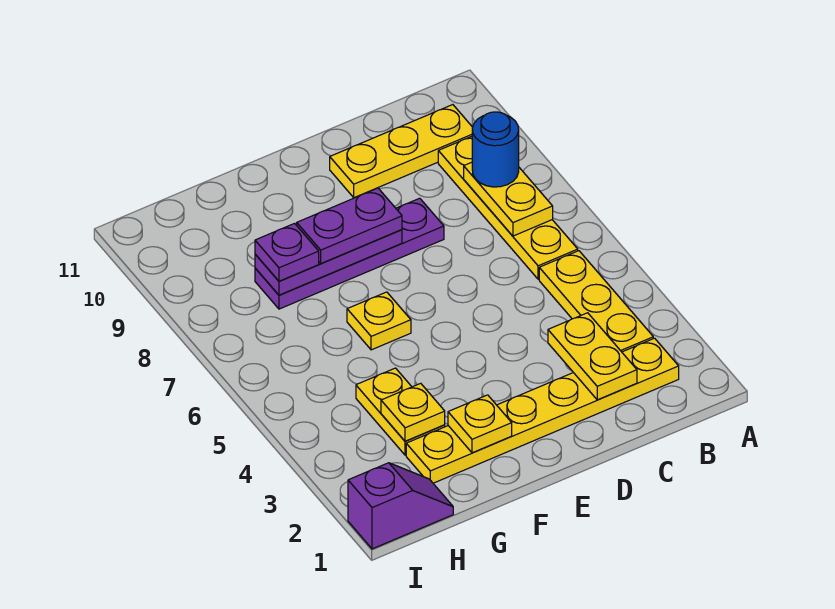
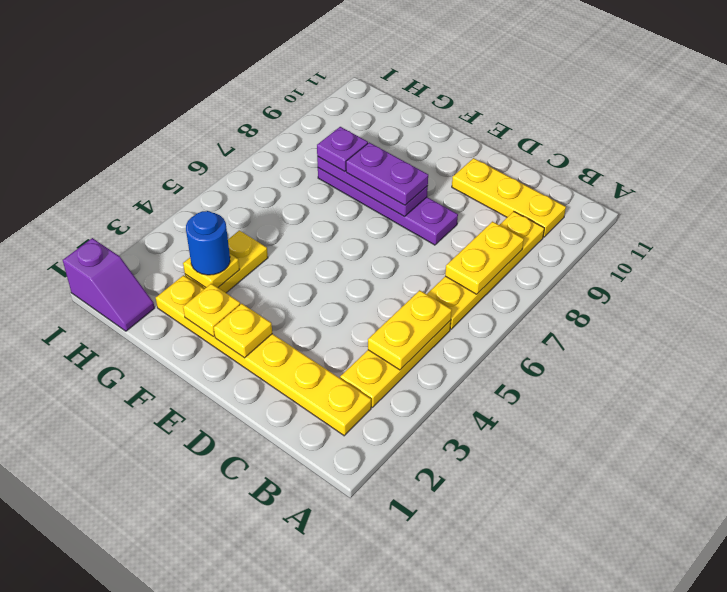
blue 1x1 round brick [472,112,519,187] -> blue 1x1 round brick moved to [186,211,230,275]
yellow 1x2 plate [548,313,637,400] -> yellow 1x2 plate moved to [368,290,452,370]
yellow 1x1 plate [347,292,411,350] -> yellow 1x1 plate moved to [214,304,272,358]

